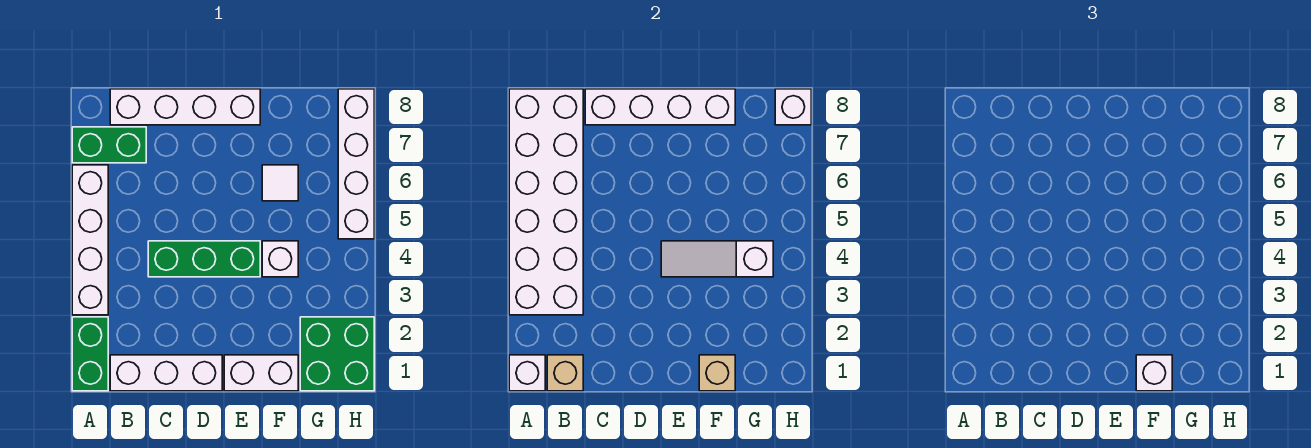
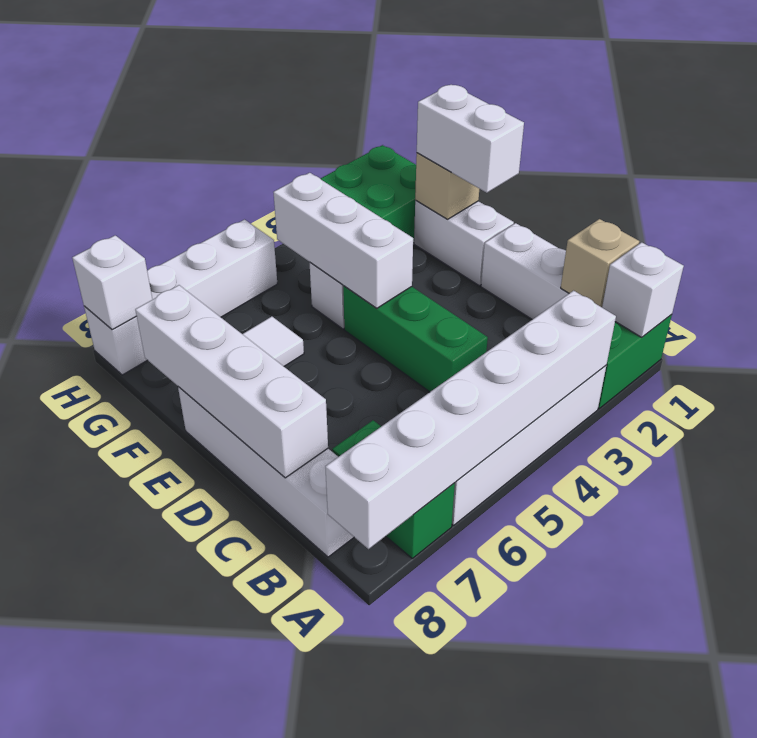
white 2x6 brick [509,89,583,315] -> white 1x6 brick [325,291,616,549]
white 1x3 slope [661,241,773,277] -> white 1x3 brick [273,173,413,308]
white 1x1 brick [1136,355,1172,391] -> white 1x2 brick [417,85,524,193]

